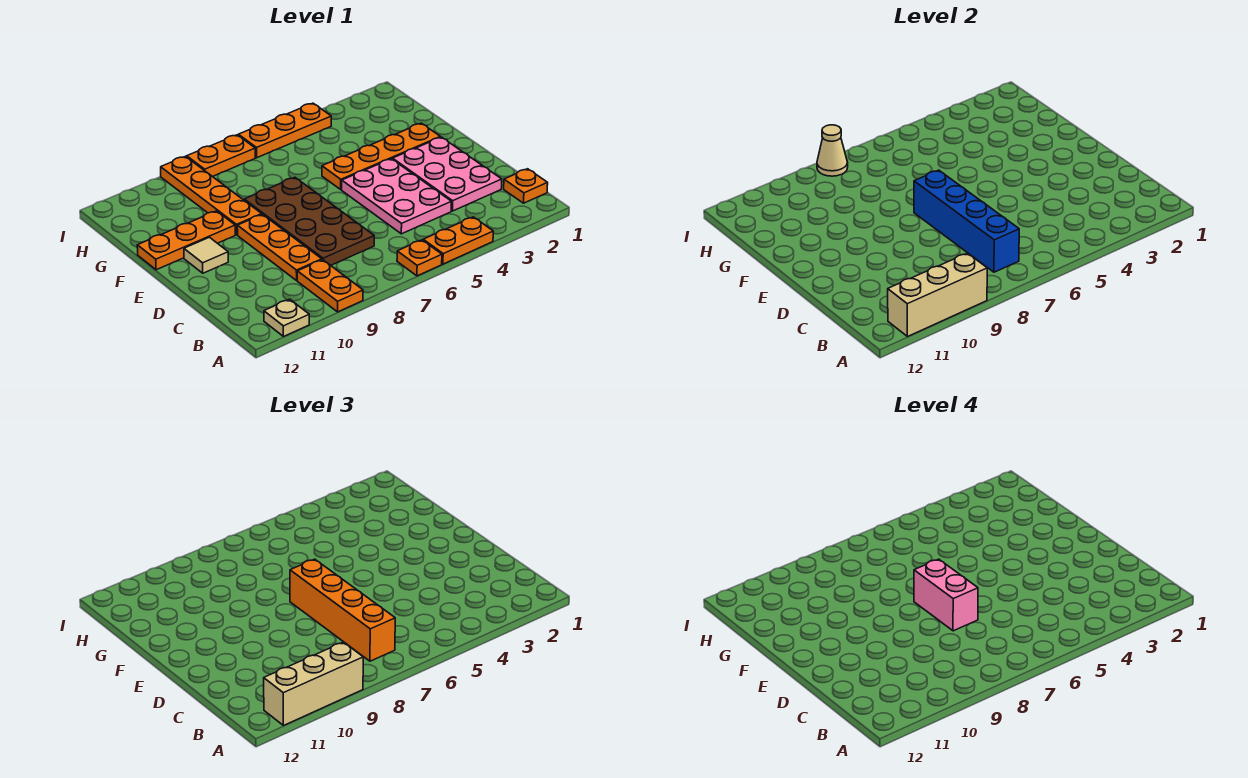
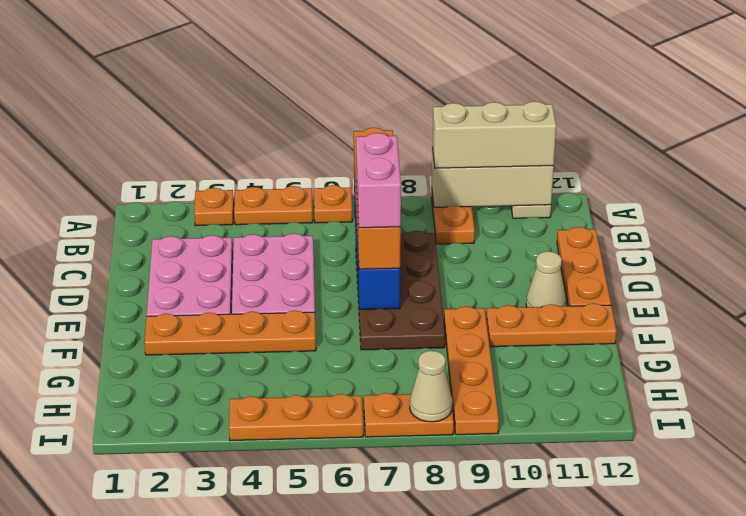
orange 1x1 plate [504,169,548,203] -> orange 1x1 plate moved to [194,188,234,226]
orange 1x3 plate [237,215,322,280] -> orange 1x3 plate moved to [557,227,611,306]
tan 1x1 tile [184,237,228,273] -> tan 1x1 cone [526,251,566,307]

